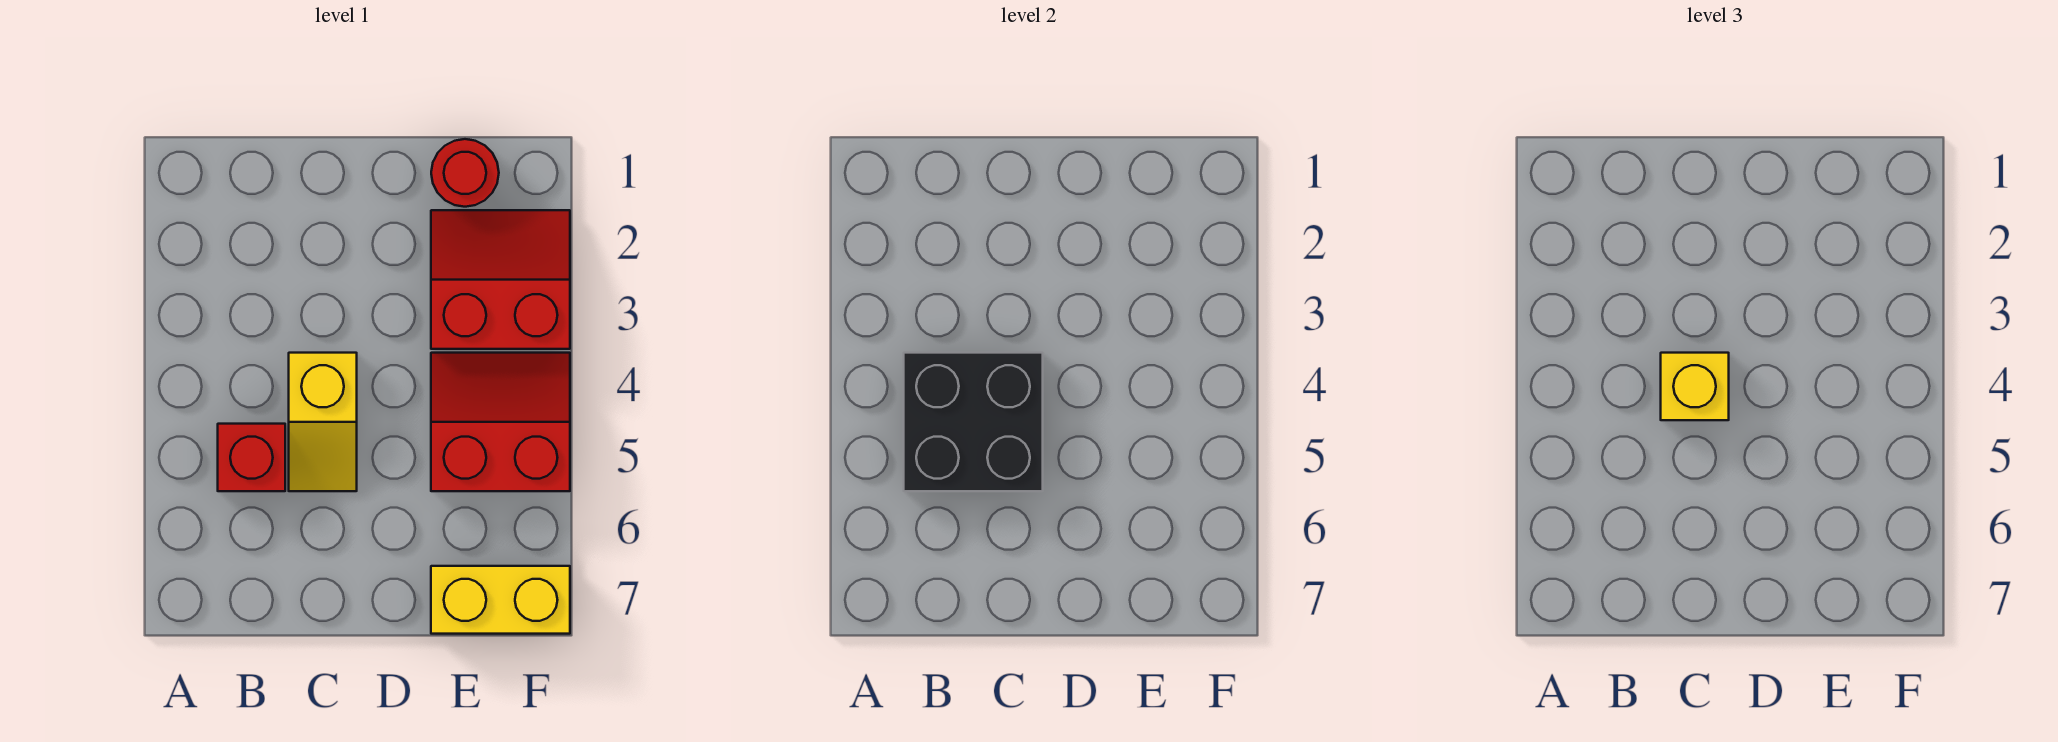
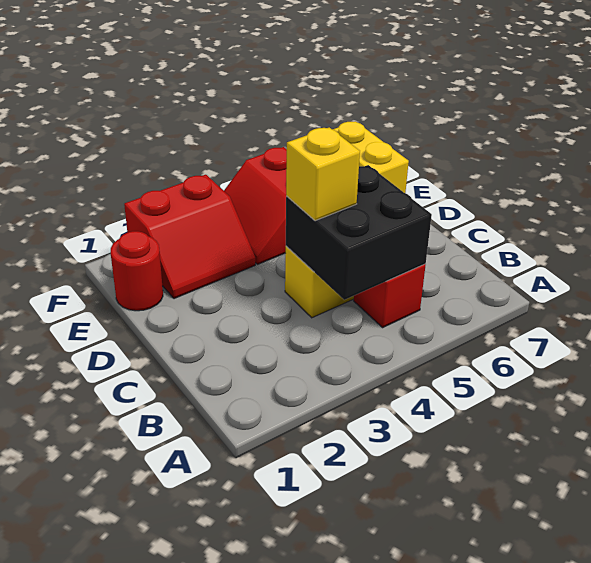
red 2x2 slope [431,210,570,349] -> red 2x2 slope turned to [124,175,255,299]

